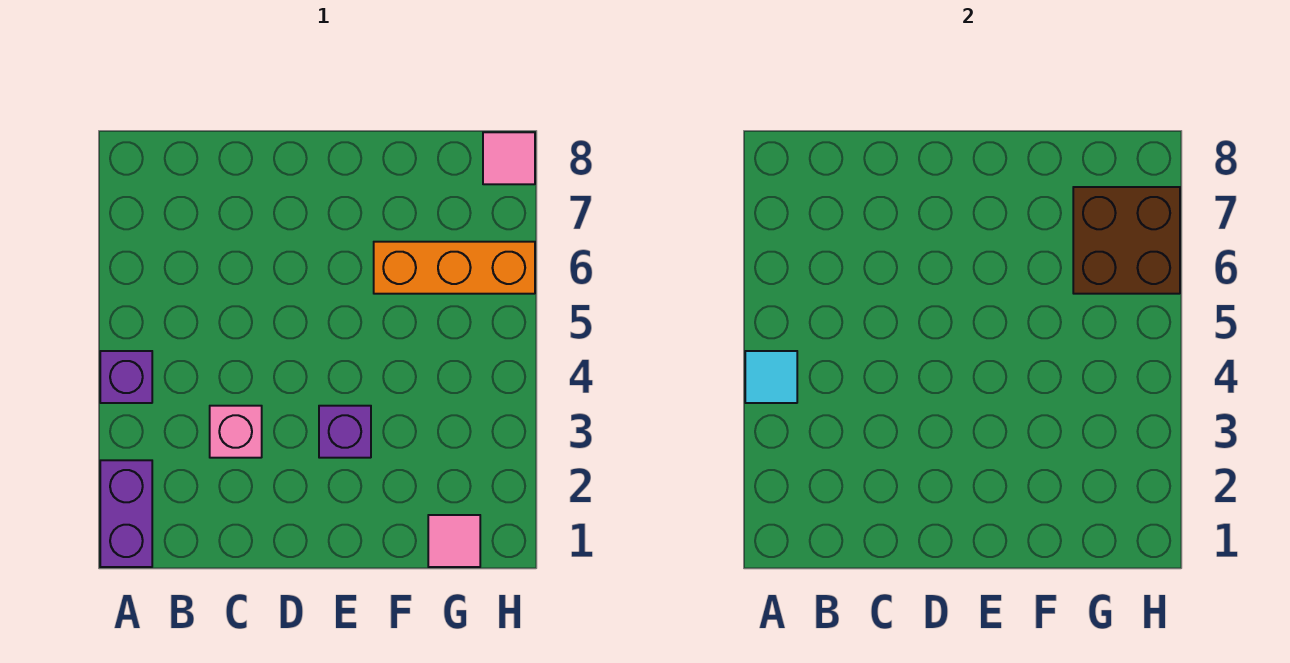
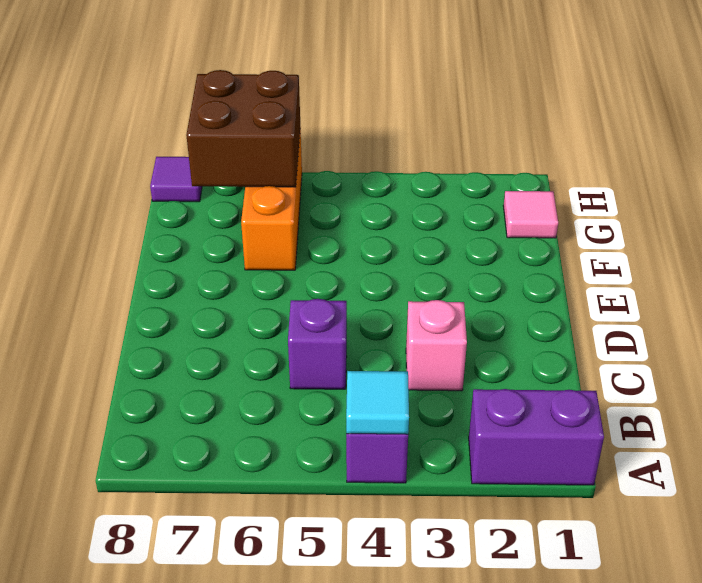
purple 1x1 brick [319,406,371,458] -> purple 1x1 brick moved to [288,299,347,389]
pink 1x1 tile [483,132,535,184] -> purple 1x1 tile [150,157,202,202]

